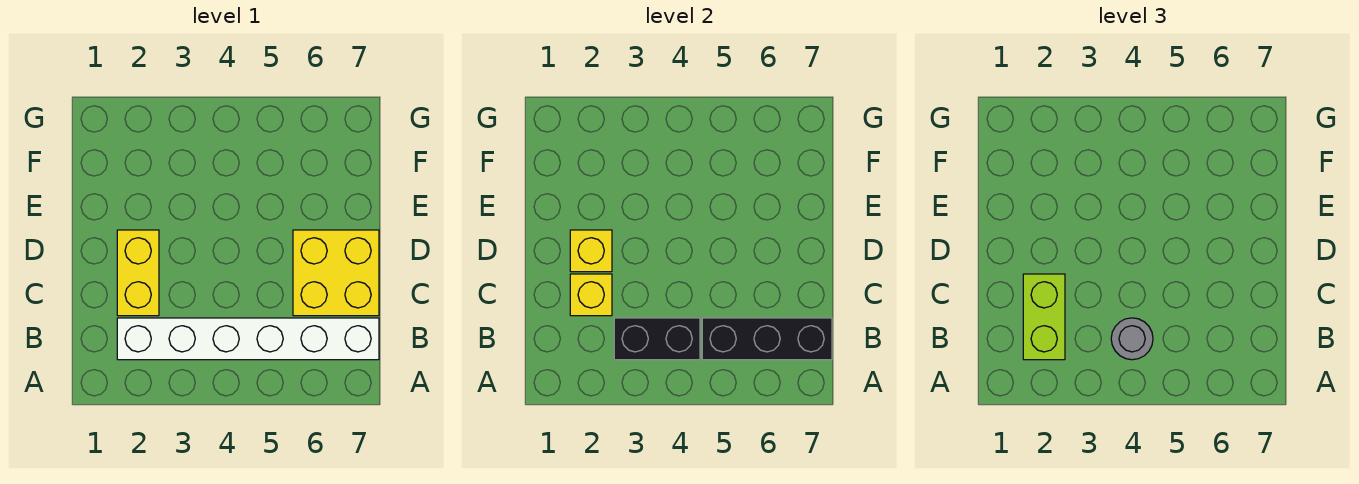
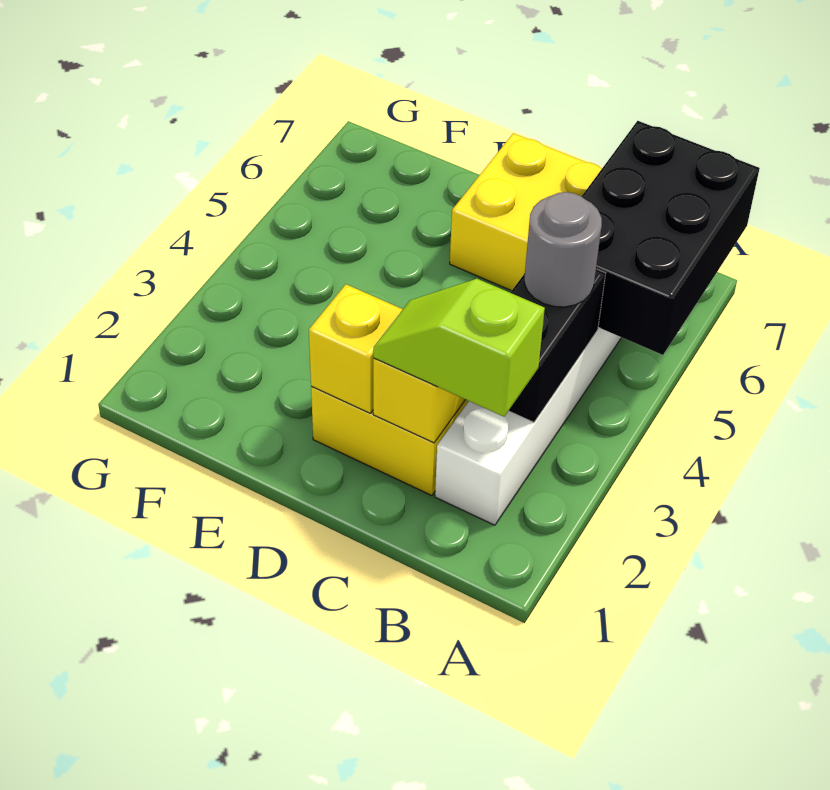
lime 1x2 brick [1023,274,1065,360] -> lime 1x2 slope [373,279,545,417]
black 1x3 brick [702,318,832,360] -> black 2x3 brick [582,121,760,355]

